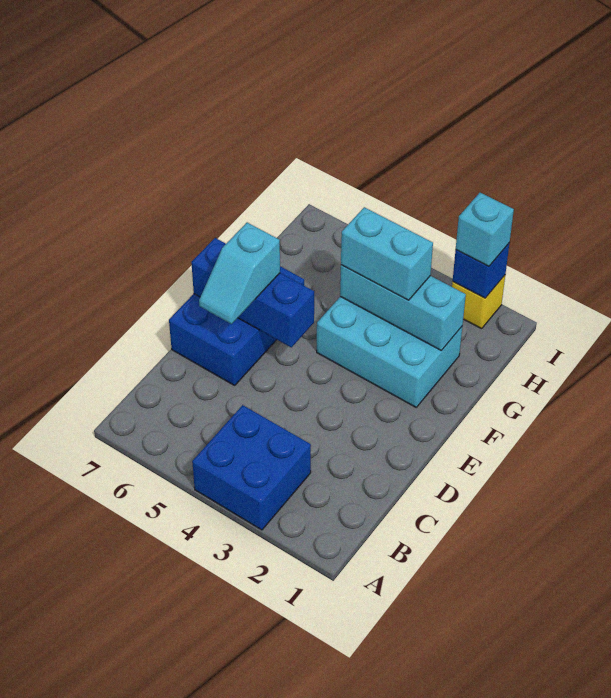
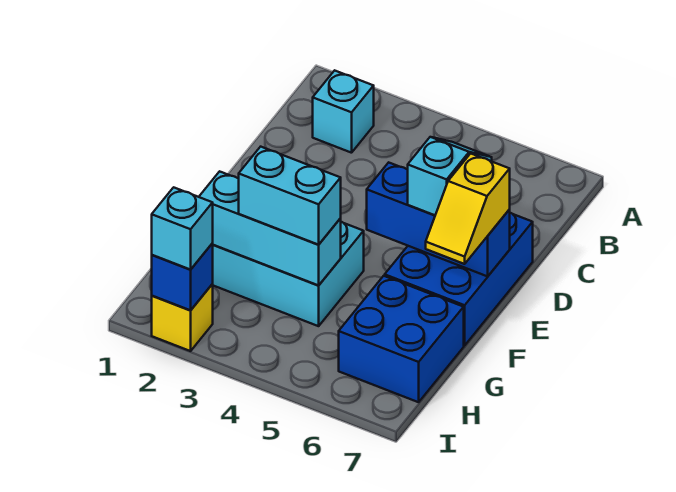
blue 2x2 brick [192,405,311,530] -> blue 2x2 brick moved to [339,276,464,402]
none -> cyan 1x1 brick [313,70,374,153]
none -> yellow 1x2 slope [426,154,510,264]

